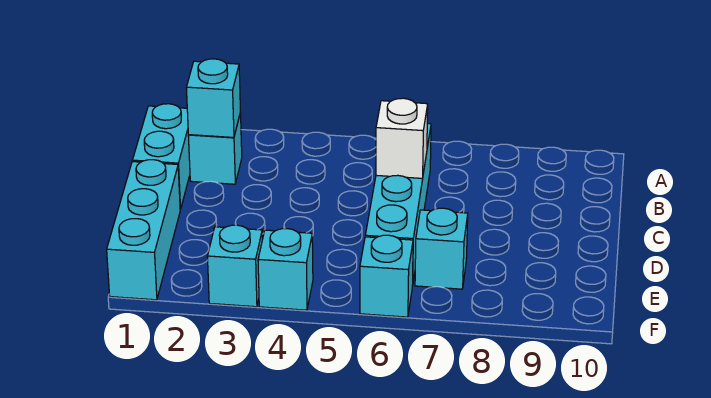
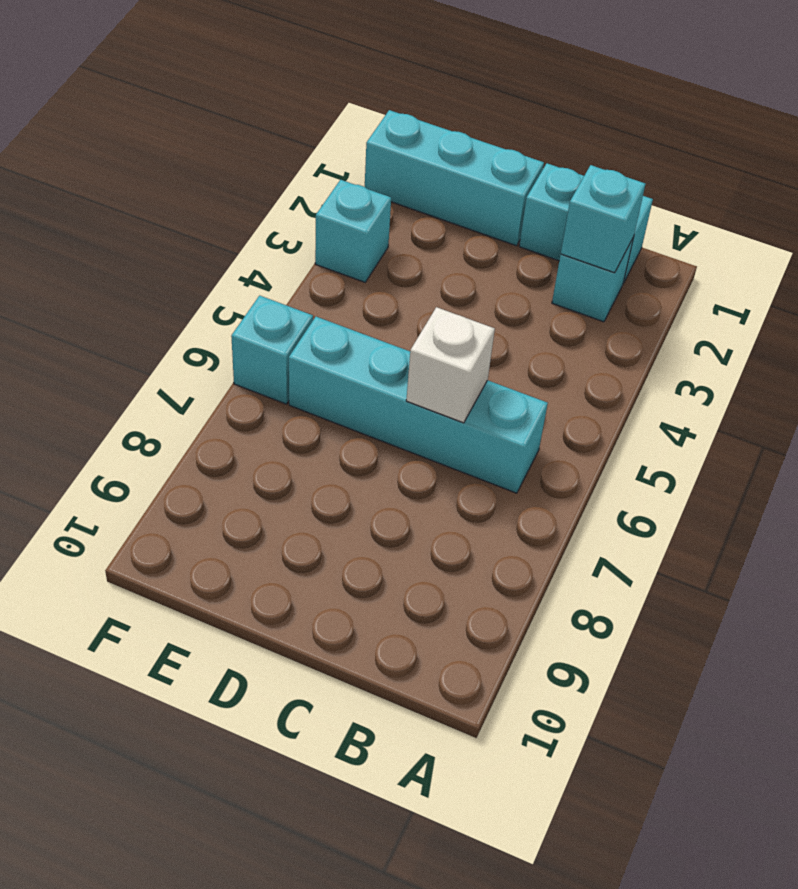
cyan 1x1 brick [415,208,468,289] -> none
cyan 1x1 brick [258,229,313,310] -> none

